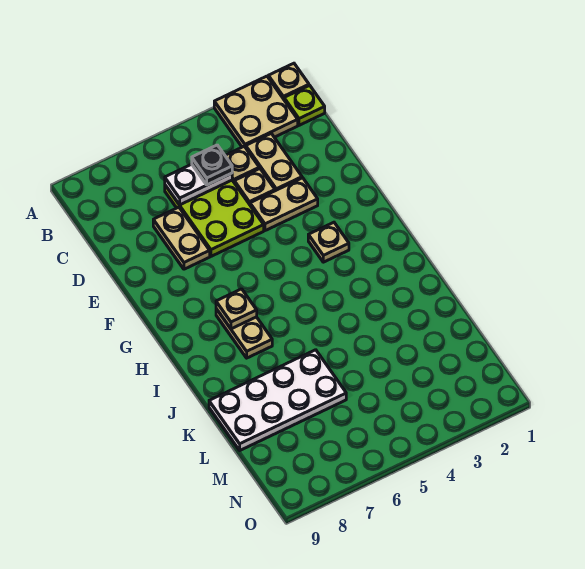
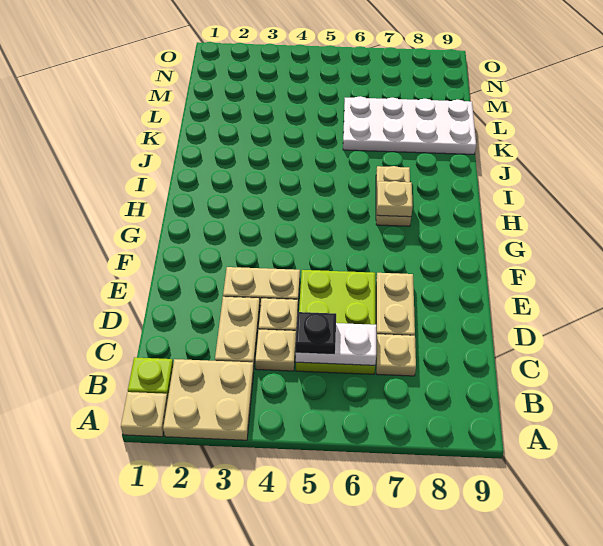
tan 1x1 plate [308,222,349,262] -> tan 1x1 plate moved to [376,334,416,376]

